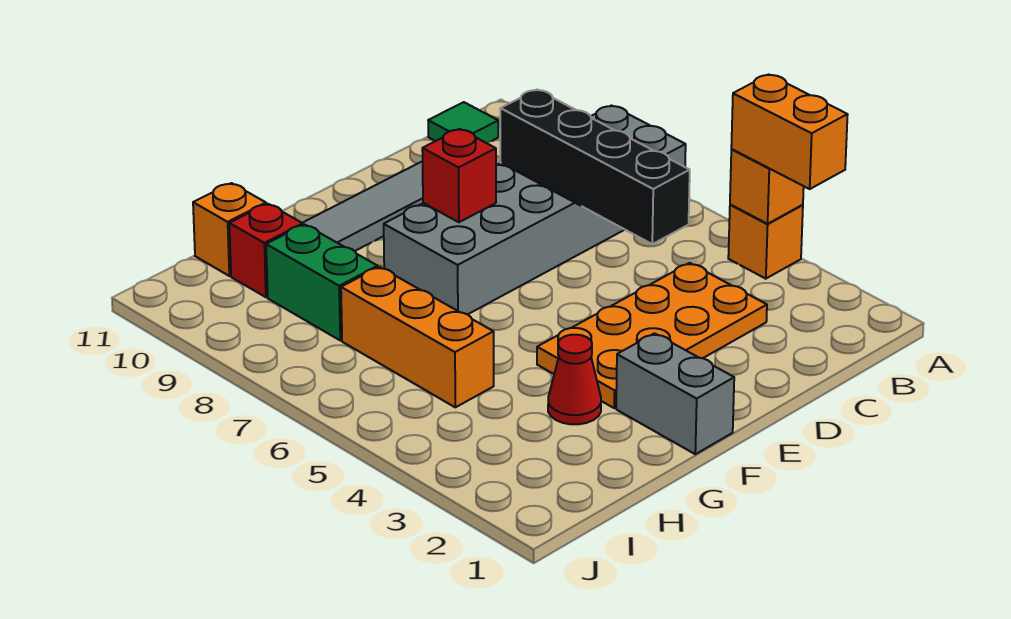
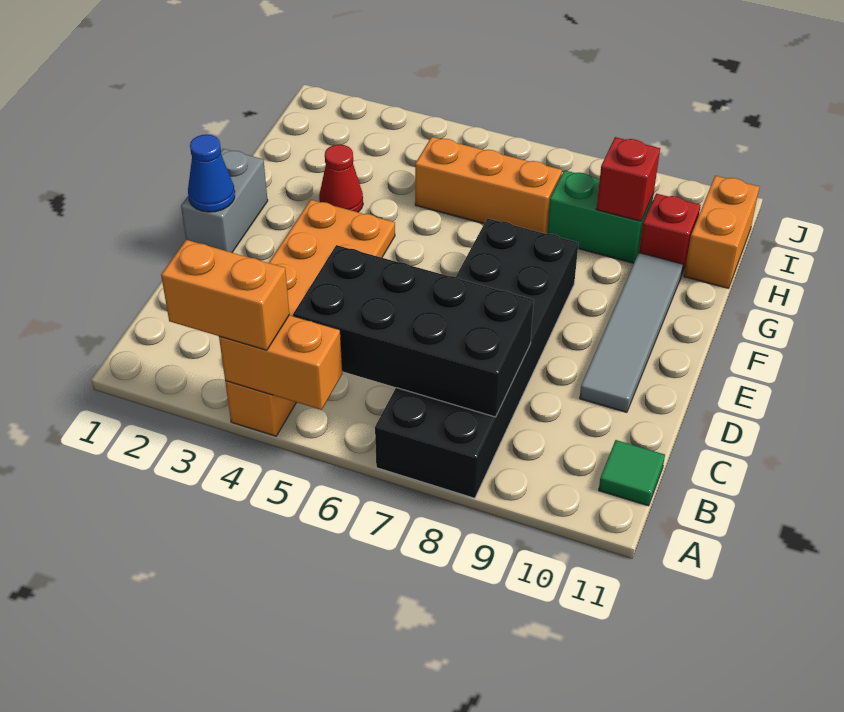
orange 1x1 brick [730,149,804,224] -> orange 1x2 brick [219,315,343,410]
grey 2x6 brick [384,106,686,315] -> black 2x6 brick [375,218,578,498]
black 1x4 brick [500,90,690,244] -> black 2x4 brick [293,245,534,417]
none -> blue 1x1 cone [188,134,235,212]
red 1x1 brick [422,129,496,222] -> red 1x1 brick moved to [596,137,660,221]
grey 1x2 brick [616,333,734,454] -> grey 1x2 brick turned to [181,149,268,252]
orange 1x1 brick [193,183,266,276] -> orange 1x2 brick [684,176,759,288]

